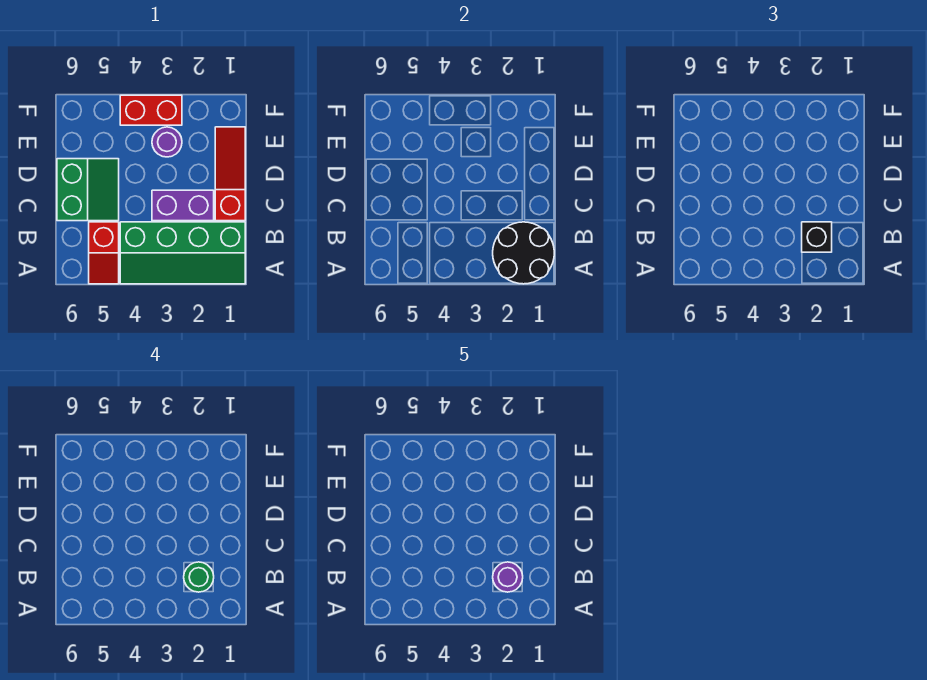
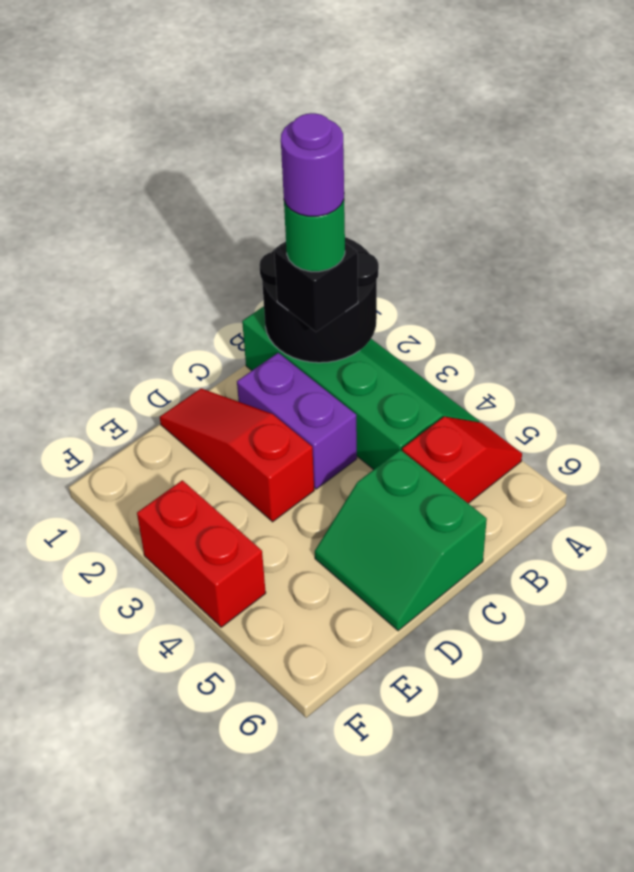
red 1x3 slope [215,127,245,221] -> red 1x3 slope turned to [160,389,314,522]
green 2x2 slope [57,159,119,221] -> green 2x2 slope turned to [315,450,487,631]
purple 1x1 round brick [152,127,182,157] -> none

